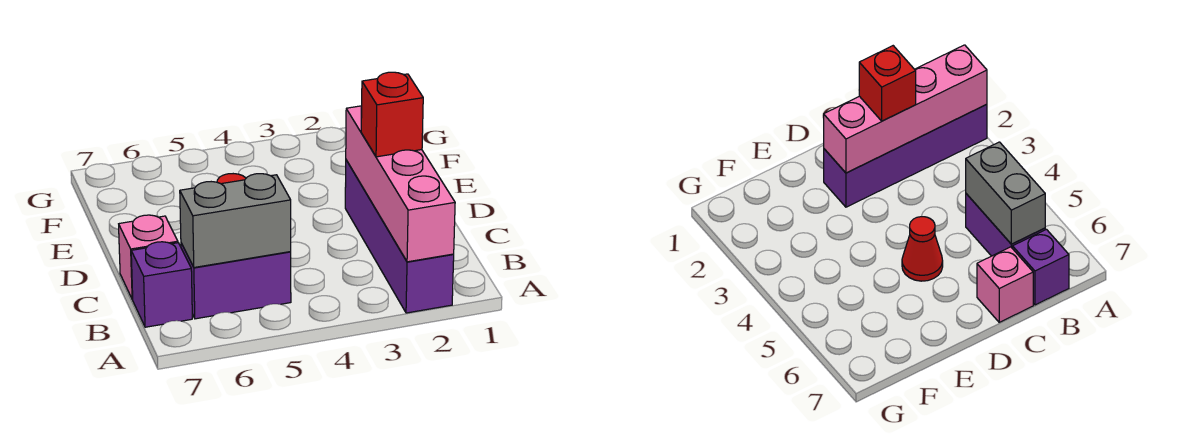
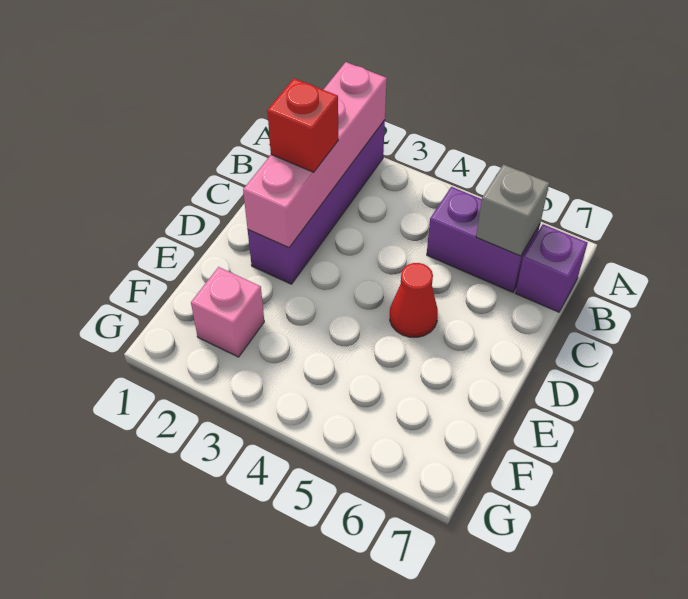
grey 1x2 brick [180,174,291,267] -> grey 1x1 brick [476,164,549,256]
pink 1x1 brick [119,215,178,299] -> pink 1x1 brick moved to [191,267,264,357]

